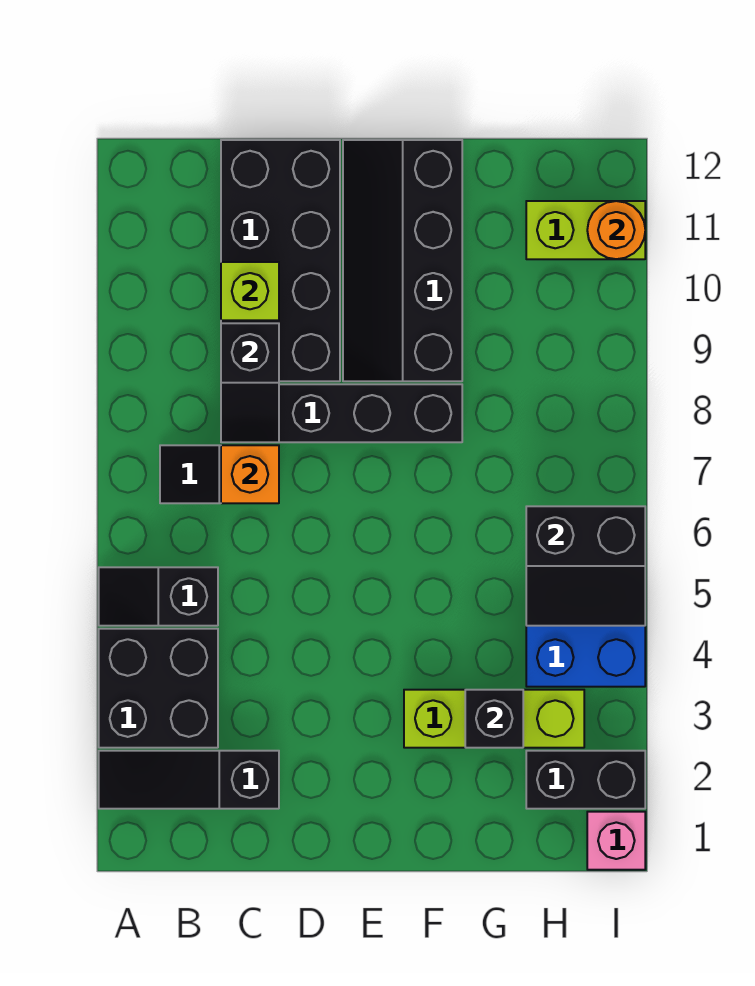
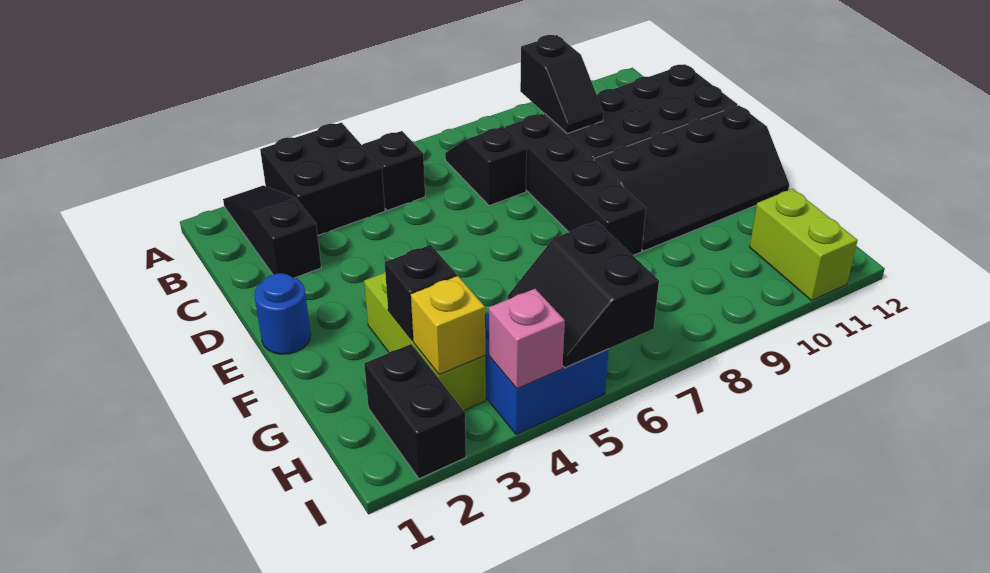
orange 1x1 brick [221,445,279,503] -> none
black 1x2 slope [221,323,279,442] -> black 1x2 slope turned to [520,35,604,134]
lime 1x1 brick [221,262,279,320] -> none
none -> blue 1x1 round brick [254,273,311,354]
black 2x4 slope [343,140,462,381] -> black 2x4 slope turned to [594,105,789,251]
none -> yellow 1x1 brick [411,276,485,375]
pink 1x1 brick [587,812,645,870] -> pink 1x1 brick moved to [489,289,565,389]
orange 1x1 round brick [587,201,645,259] -> none

